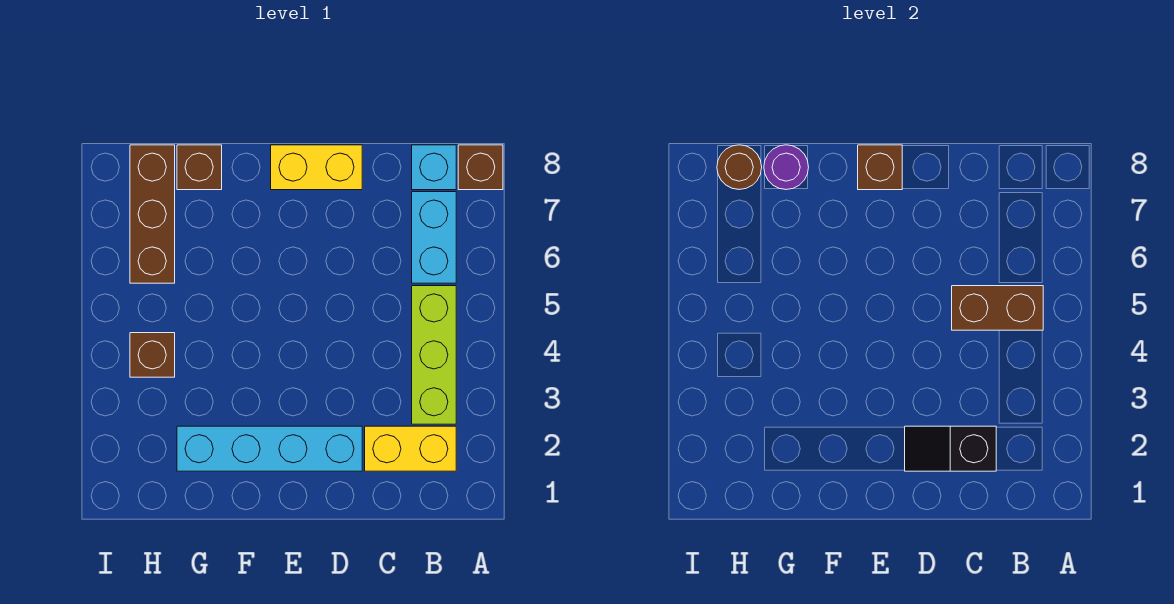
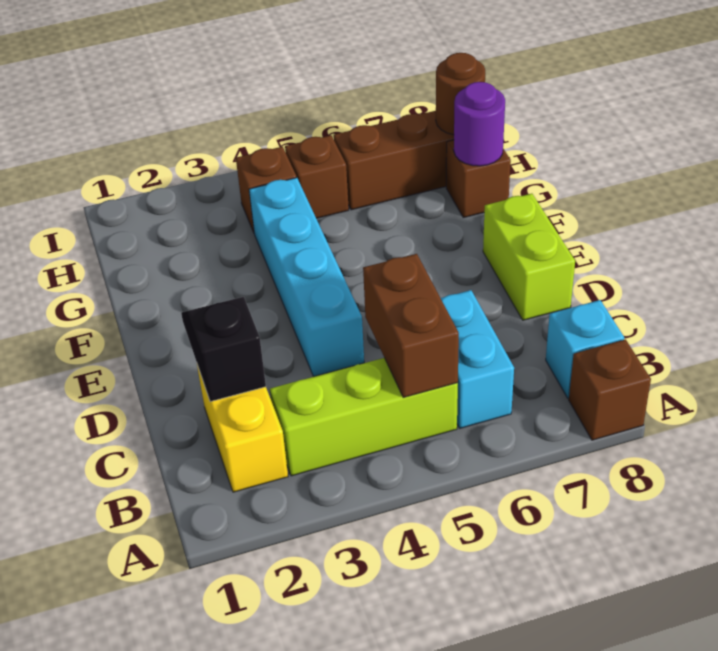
cyan 1x2 brick [412,192,456,283] -> cyan 1x2 brick turned to [441,290,514,428]
cyan 1x4 brick [177,426,362,471] -> cyan 1x4 brick moved to [249,178,364,376]
yellow 1x2 brick [271,145,362,190] -> lime 1x2 brick [483,194,575,320]
brown 1x1 brick [858,145,902,190] -> brown 1x1 brick moved to [285,135,349,218]

